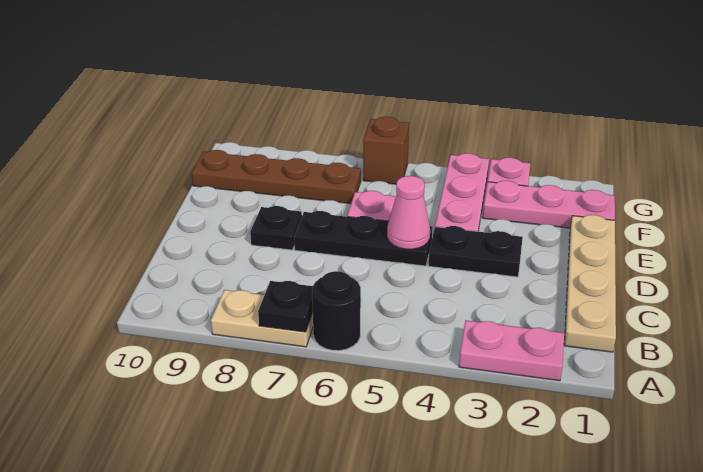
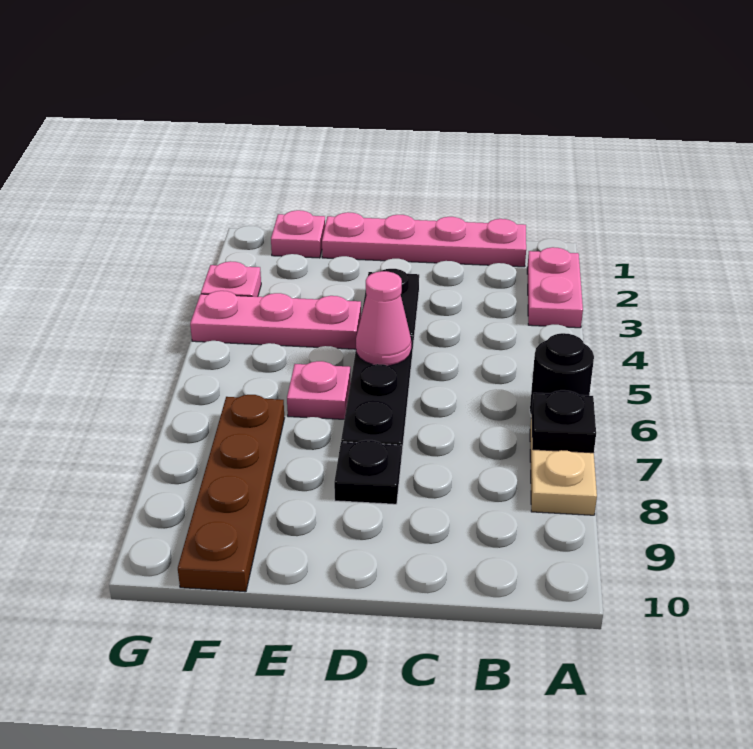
tan 1x4 plate [564,215,616,352] -> pink 1x4 plate [322,212,526,267]
pink 1x3 plate [483,181,615,228] -> pink 1x1 plate [271,210,325,258]
brown 1x1 brick [363,117,409,184] -> none

